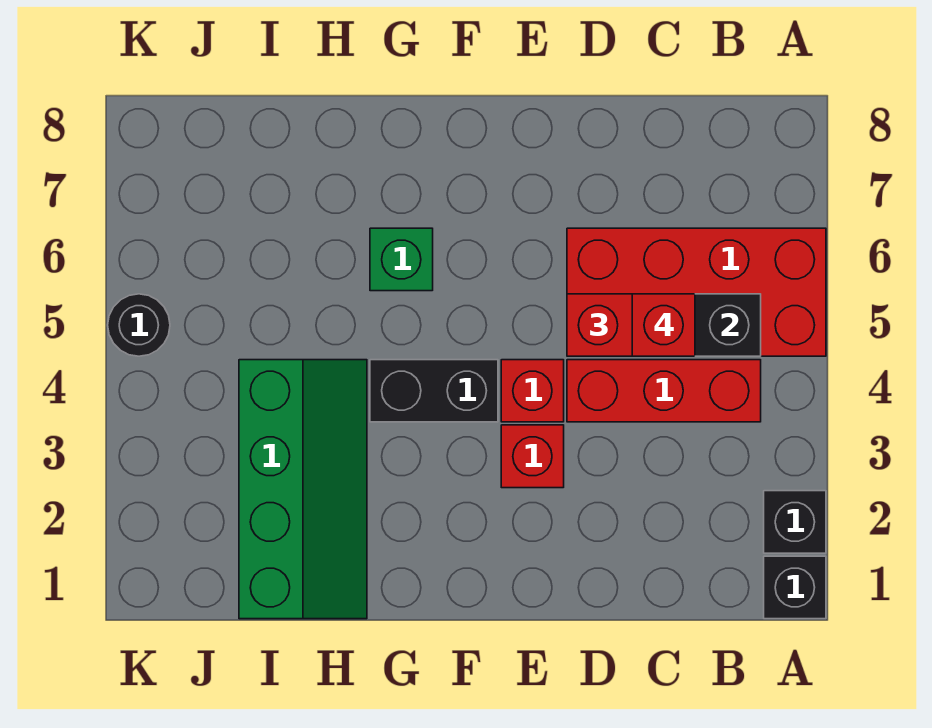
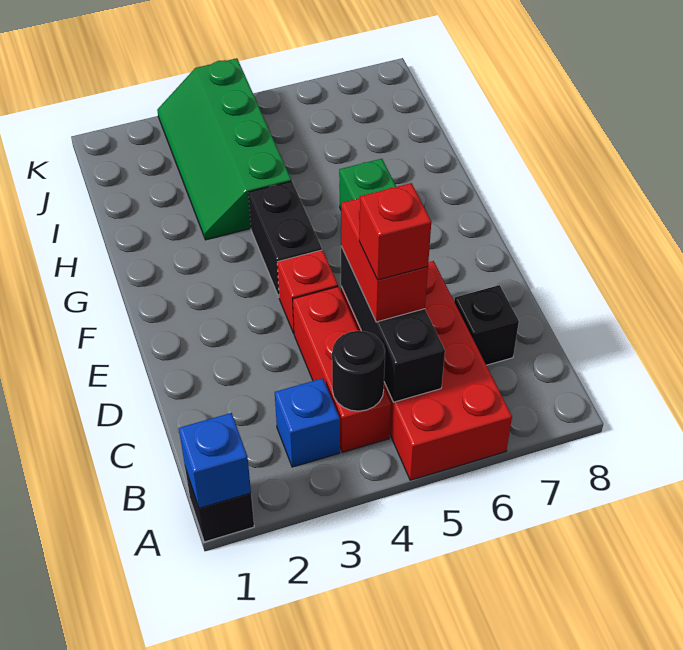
none -> blue 1x1 brick [179,413,251,508]
black 1x1 brick [764,491,826,553] -> black 1x1 brick moved to [454,285,519,365]
none -> blue 1x1 brick [275,378,340,467]
red 1x1 brick [501,425,564,488] -> none
green 2x4 slope [239,360,367,619] -> green 2x4 slope turned to [157,58,291,240]
black 1x1 round brick [108,294,170,356] -> black 1x1 round brick moved to [332,331,385,411]

